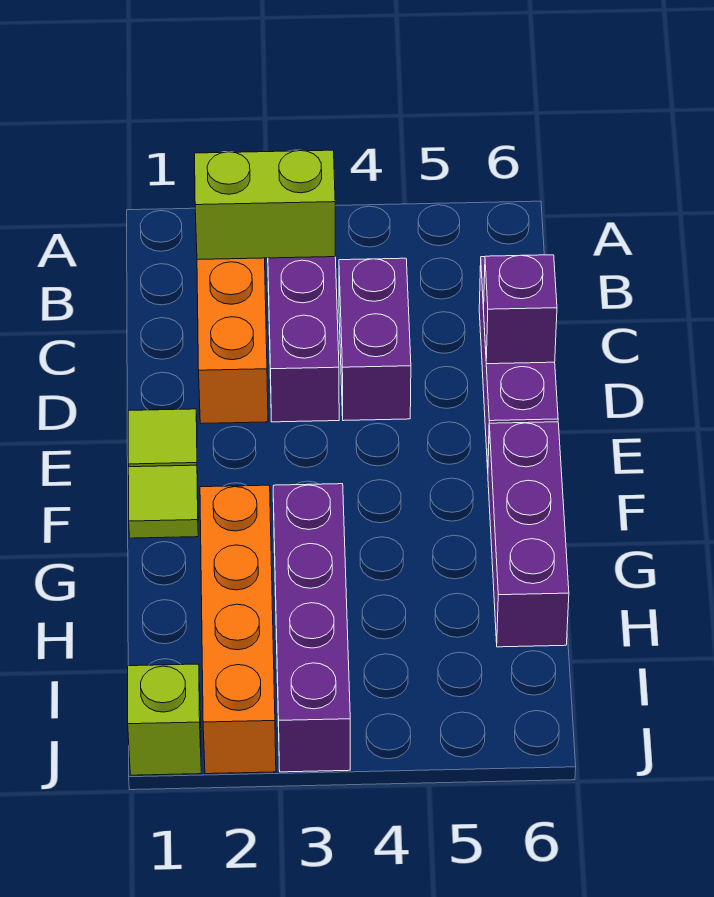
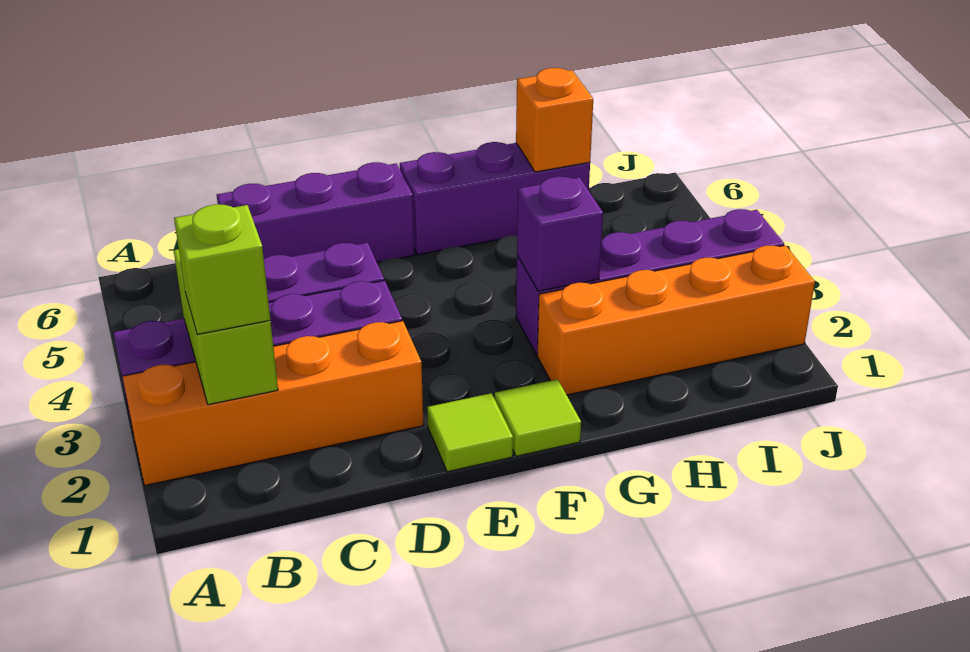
purple 1x1 brick [484,255,557,364] -> purple 1x1 brick moved to [517,176,603,291]
none -> orange 1x1 brick [516,68,593,172]
lime 1x1 brick [128,664,201,775] -> lime 1x1 brick moved to [174,204,270,334]

